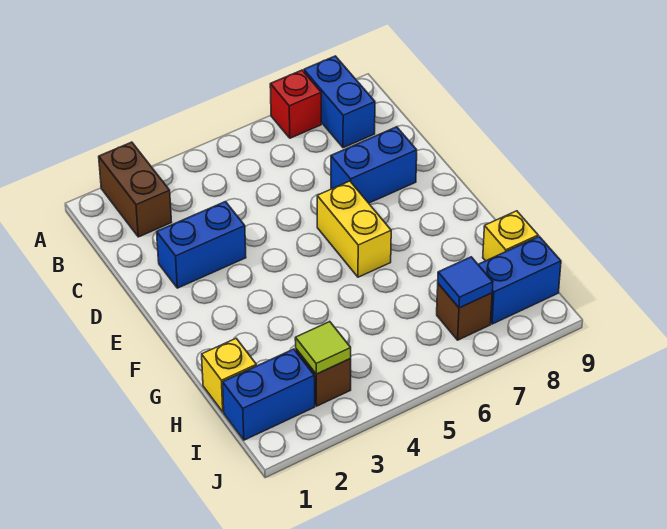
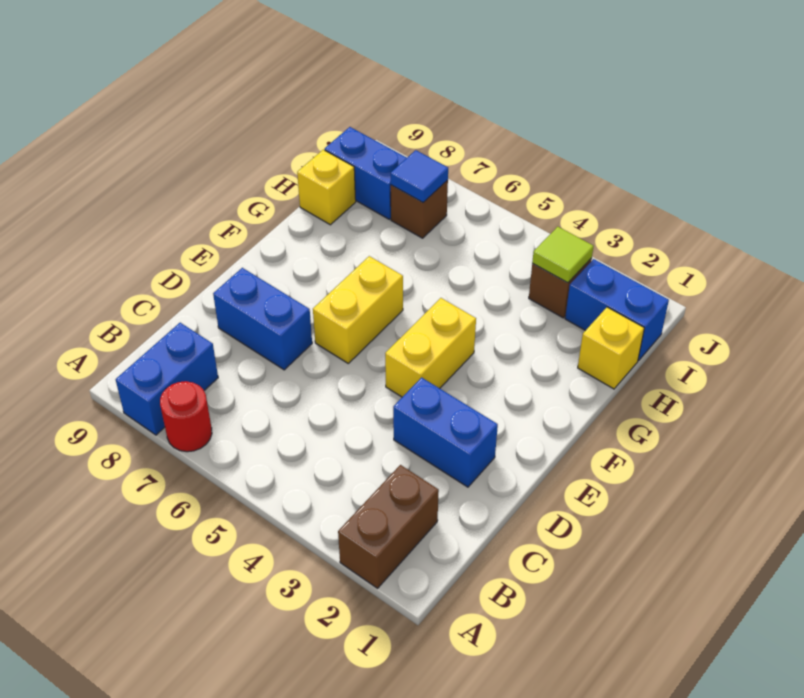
red 1x1 brick [270,70,321,138] -> red 1x1 round brick [160,381,212,452]
none -> yellow 1x2 brick [385,298,476,397]

